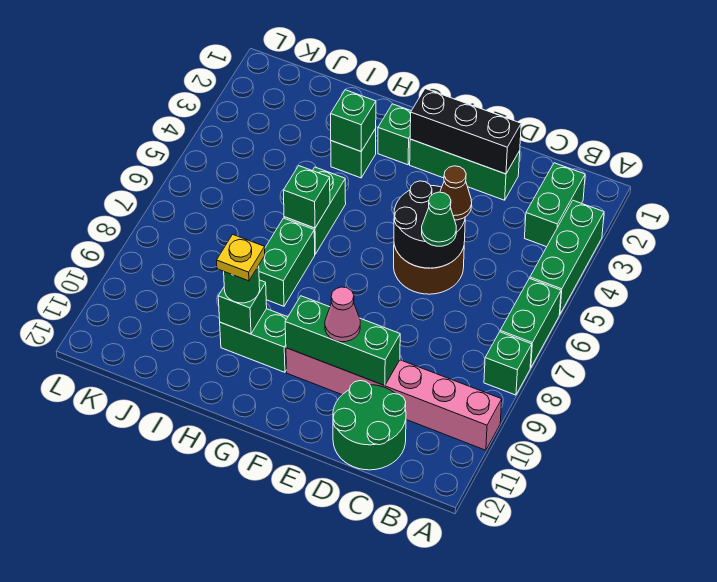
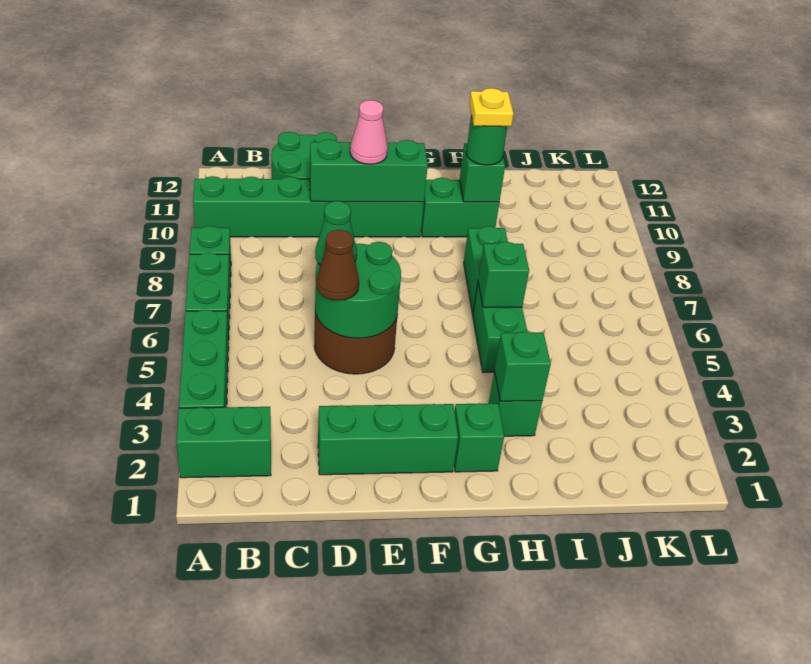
pink 1x6 brick [286,348,502,450] -> green 1x6 brick [193,176,424,237]
green 1x2 brick [525,163,585,247] -> green 1x2 brick turned to [176,407,271,478]
black 1x3 brick [410,89,521,174] -> none
black 2x2 round brick [394,181,465,268] -> green 2x2 round brick [315,242,401,338]

